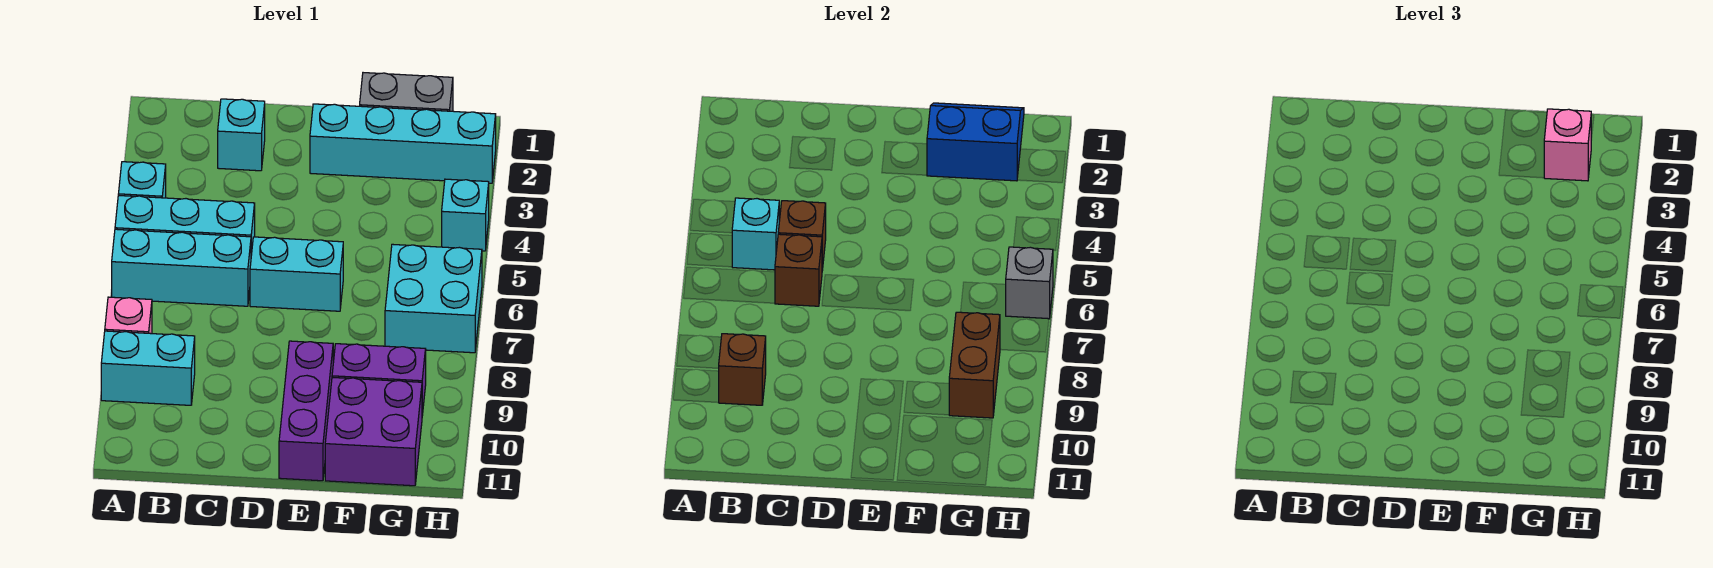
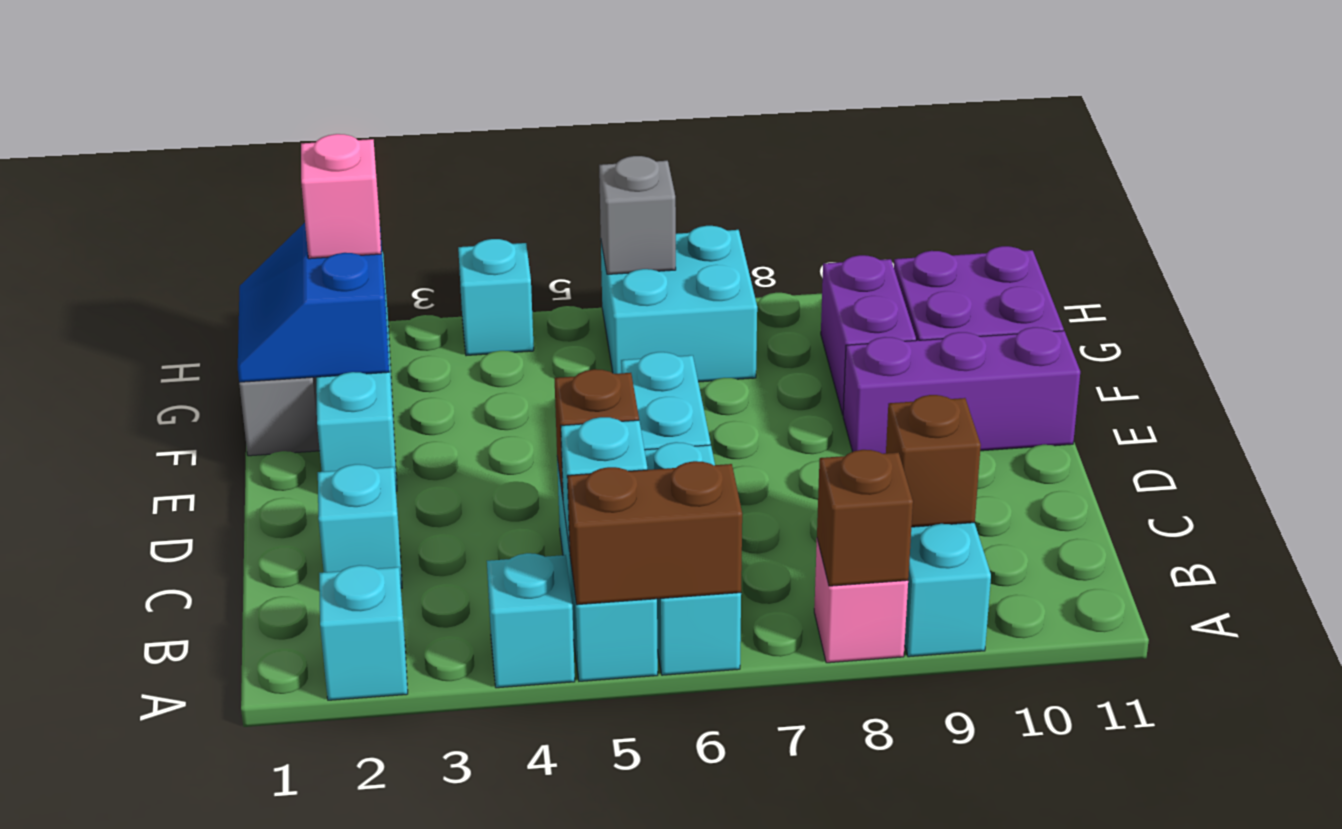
none -> cyan 1x1 brick [319,565,408,700]
brown 1x1 brick [775,234,822,306] -> brown 1x1 brick moved to [817,450,913,586]
brown 1x2 brick [949,312,1000,418] -> brown 1x2 brick moved to [567,461,742,605]

